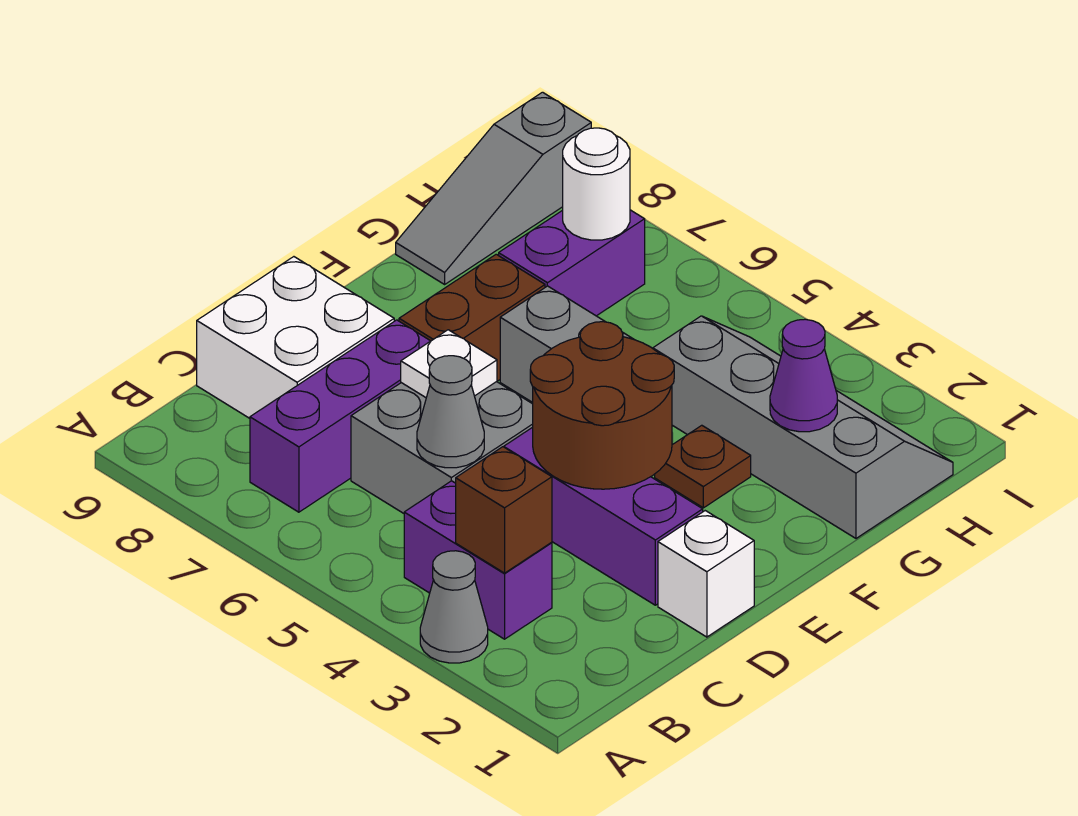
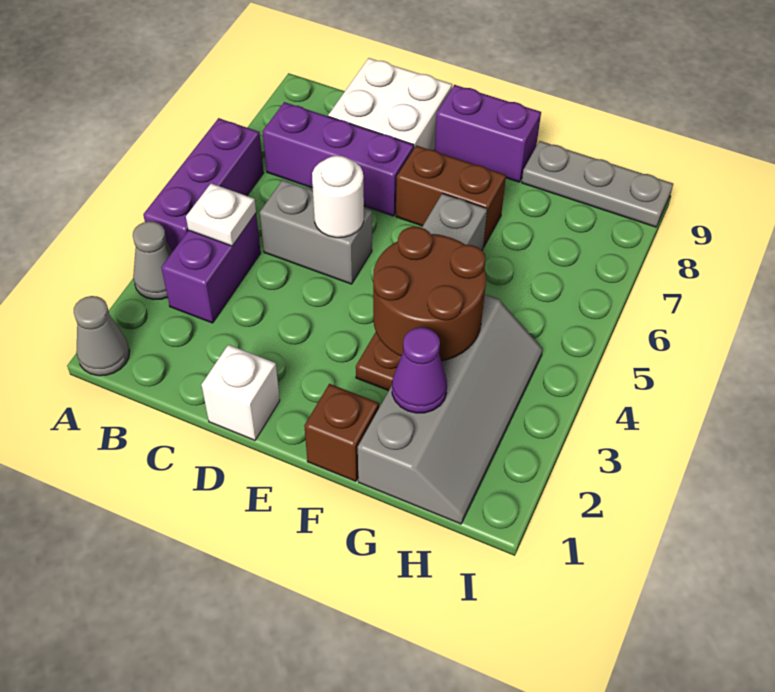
brown 1x1 brick [456,447,552,573] -> brown 1x1 brick moved to [304,384,379,481]
grey 2x2 brick [351,382,533,513] -> grey 1x2 brick [260,180,372,284]
grey 1x1 cone [417,356,484,468] -> grey 1x1 cone moved to [74,296,130,376]
purple 1x3 brick [504,427,703,605] -> purple 1x3 brick moved to [143,118,264,252]
brown 2x2 round brick [530,322,674,489] -> brown 2x2 round brick moved to [373,227,486,361]
white 1x1 plate [401,330,497,397] -> white 1x1 plate moved to [186,183,256,246]
purple 1x2 brick [499,210,645,316] -> purple 1x2 brick moved to [435,85,541,182]
grey 1x3 slope [396,92,591,284] -> grey 1x3 plate [522,141,673,227]
white 1x1 round brick [563,128,630,240] -> white 1x1 round brick moved to [312,156,364,238]

